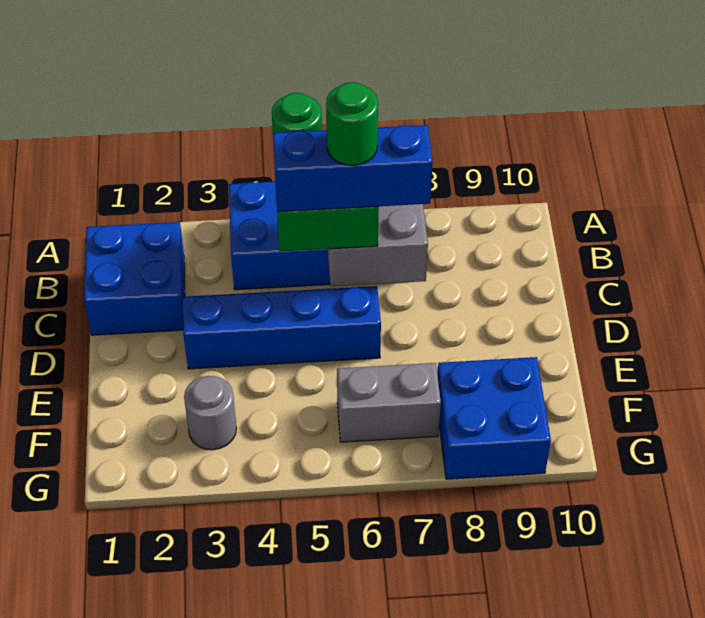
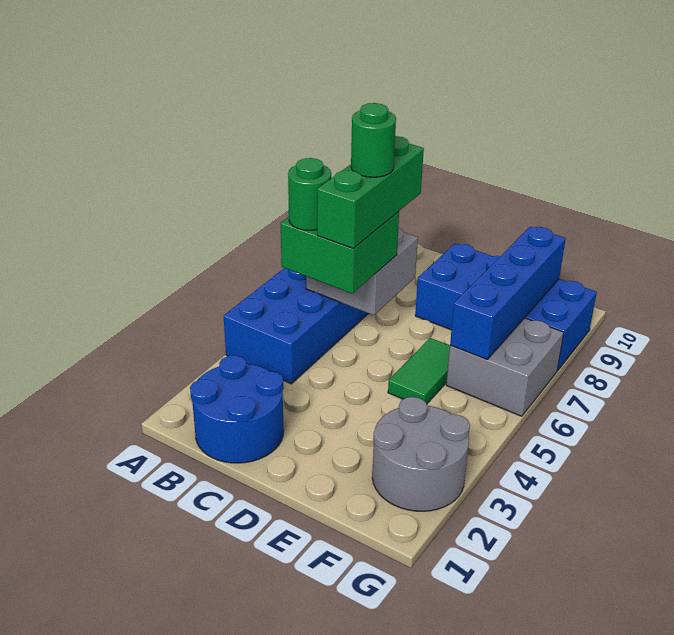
blue 2x2 brick [84,222,185,335] -> blue 2x2 round brick [190,355,284,463]
blue 1x3 brick [273,125,433,212] -> green 1x3 brick [317,136,424,249]
blue 1x4 brick [183,286,381,369] -> blue 1x4 brick moved to [450,227,566,359]
none -> green 1x2 tile [388,338,450,404]
grey 1x1 round brick [184,376,236,450] -> grey 2x2 round brick [372,397,470,511]
grey 1x2 brick [337,363,441,442] -> grey 2x2 brick [446,318,564,416]
blue 2x2 brick [438,357,551,479] -> blue 2x4 brick [415,243,597,371]

